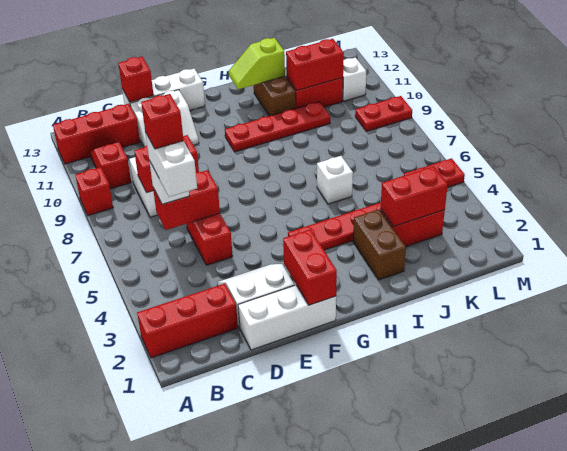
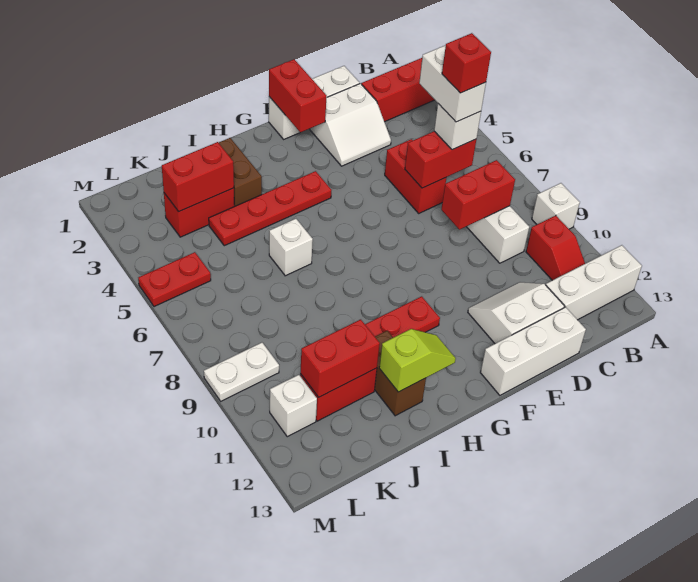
red 1x1 brick [75,167,113,215] -> white 1x1 brick [532,183,580,229]
red 1x3 brick [53,104,140,164] -> white 1x3 brick [546,245,642,320]
red 1x1 brick [118,57,154,102] -> none
red 1x2 plate [355,96,412,131] -> white 1x2 plate [204,343,279,401]

